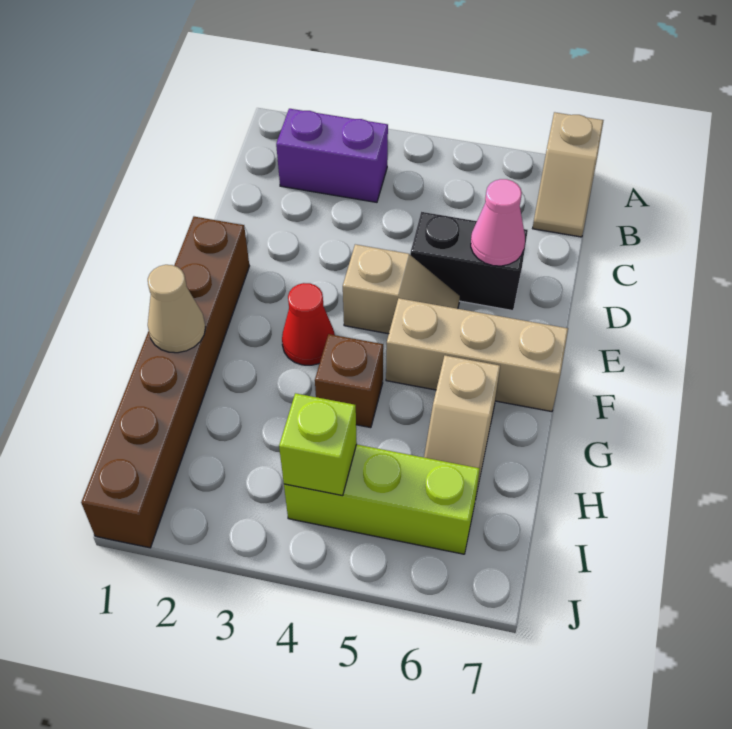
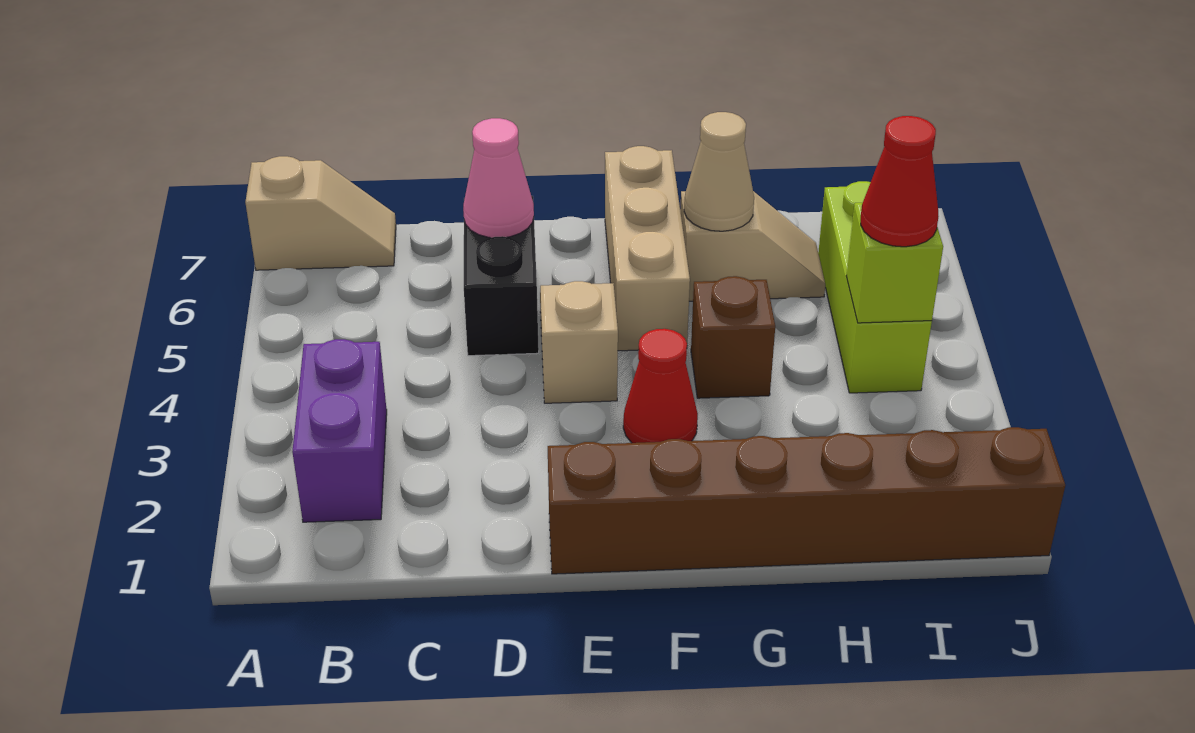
tan 1x1 cone [148,265,205,353] -> tan 1x1 cone moved to [684,112,754,231]
none -> red 1x1 cone [861,116,939,247]

